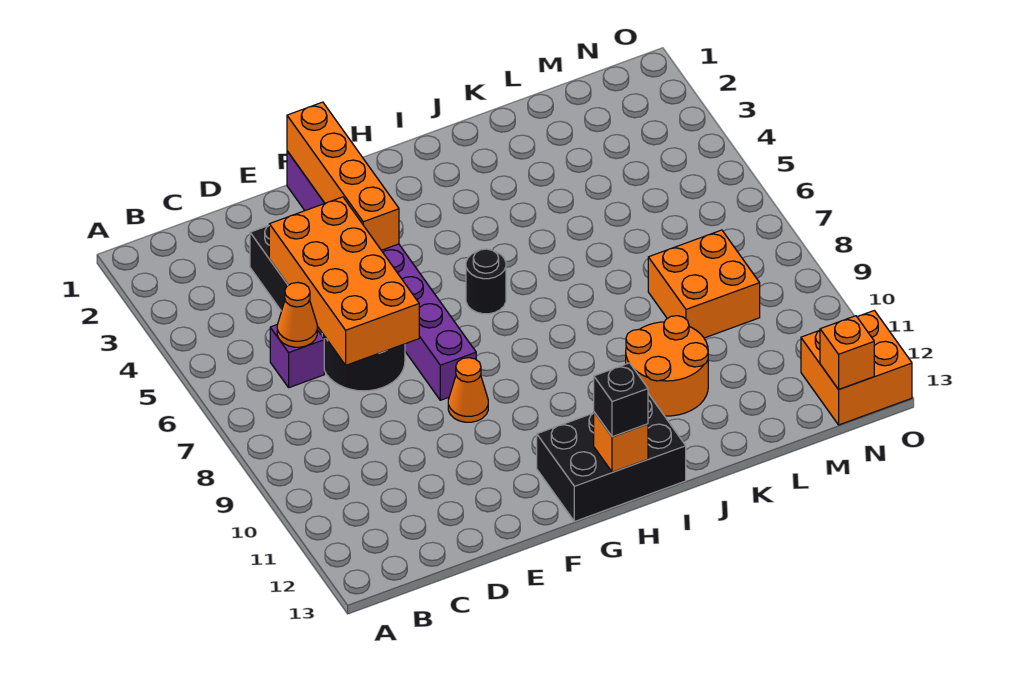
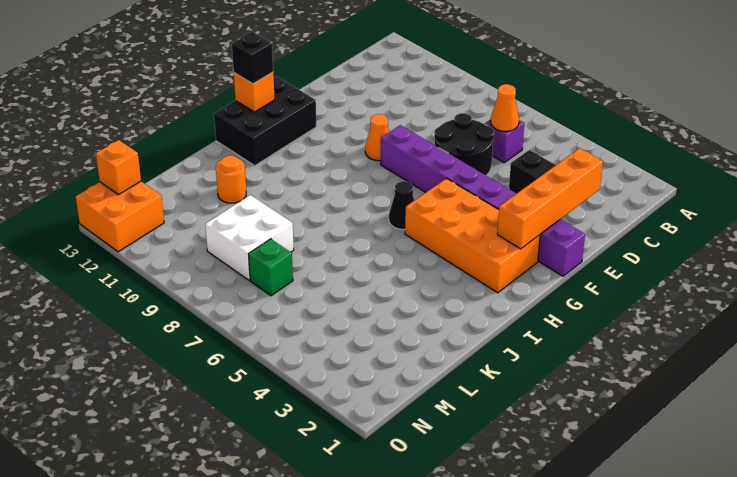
orange 2x4 brick [269,197,419,365] -> orange 2x4 brick moved to [405,178,540,293]
orange 1x4 brick [287,102,399,250] -> orange 1x4 brick turned to [497,148,603,249]
black 1x1 round brick [466,249,506,314] -> black 1x1 cone [389,181,414,229]
orange 2x2 round brick [626,316,708,416] -> orange 1x1 round brick [216,156,246,203]
orange 2x2 brick [648,230,760,338] -> white 2x2 brick [205,195,294,280]
none -> green 1x1 brick [249,239,293,296]

